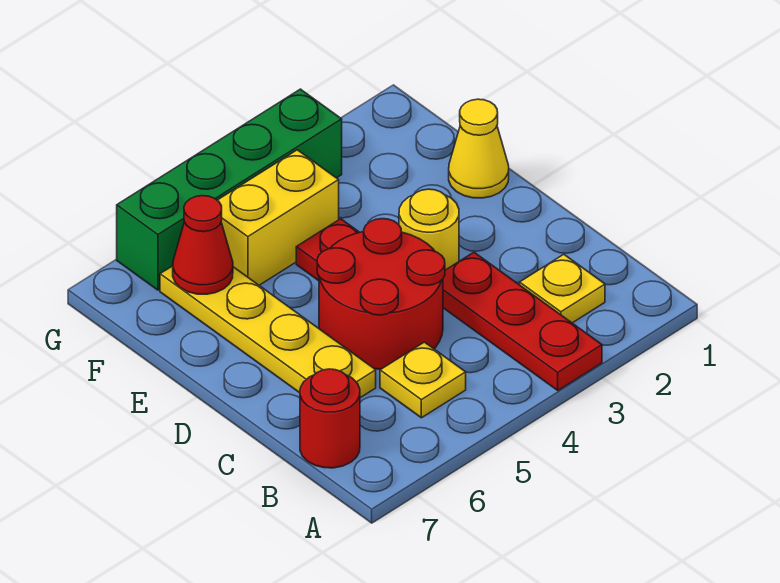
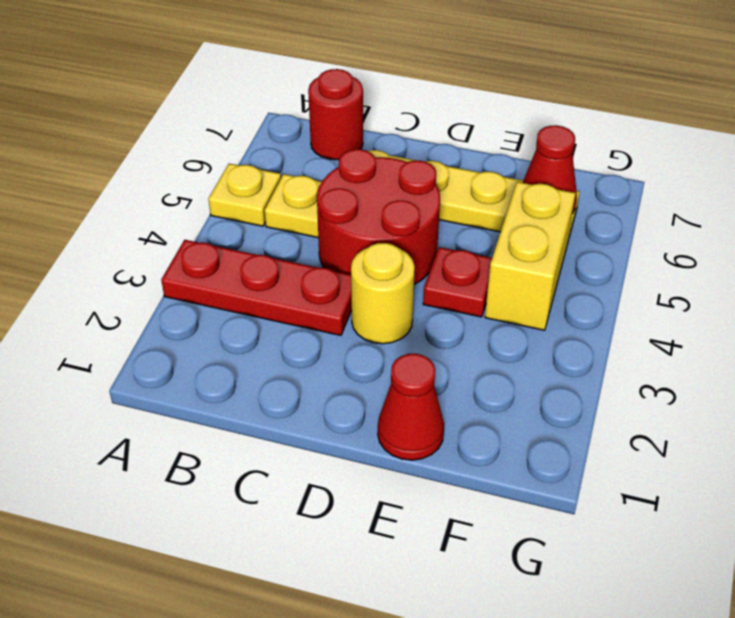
yellow 1x1 plate [520,254,605,323] -> yellow 1x1 plate moved to [209,164,281,226]
yellow 1x1 cone [449,99,509,198] -> red 1x1 cone [378,354,444,460]
green 1x4 brick [117,89,342,290] -> none

